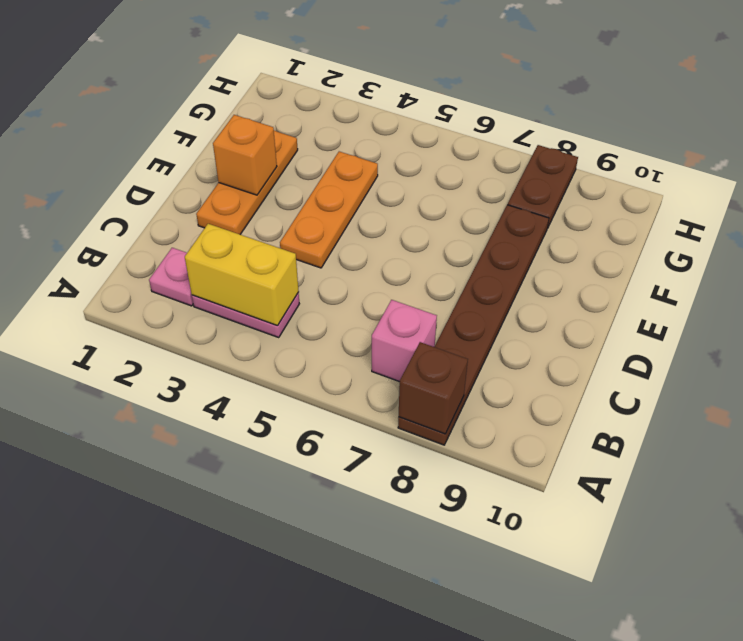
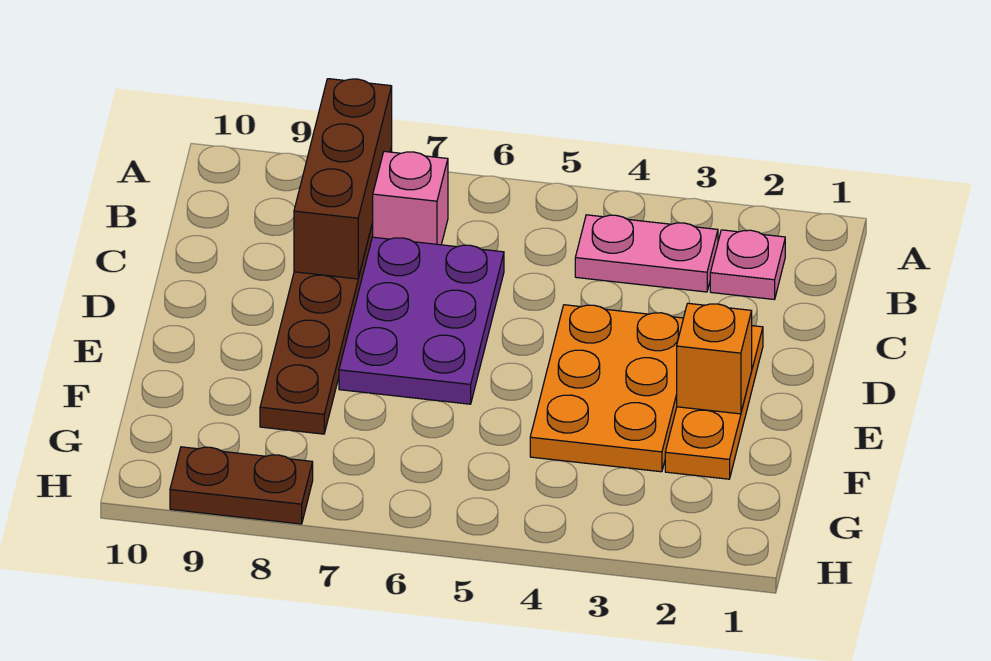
brown 1x1 brick [399,342,468,434] -> brown 1x3 brick [294,79,392,279]
yellow 1x2 brick [185,224,299,326] -> none
none -> purple 2x3 plate [339,237,504,404]
orange 1x3 plate [280,151,378,268] -> orange 2x3 plate [530,305,683,472]
brown 1x2 plate [508,145,578,228] -> brown 1x2 plate turned to [170,447,313,524]

